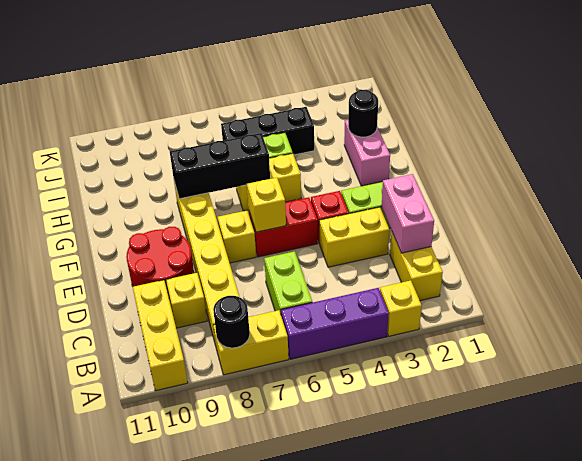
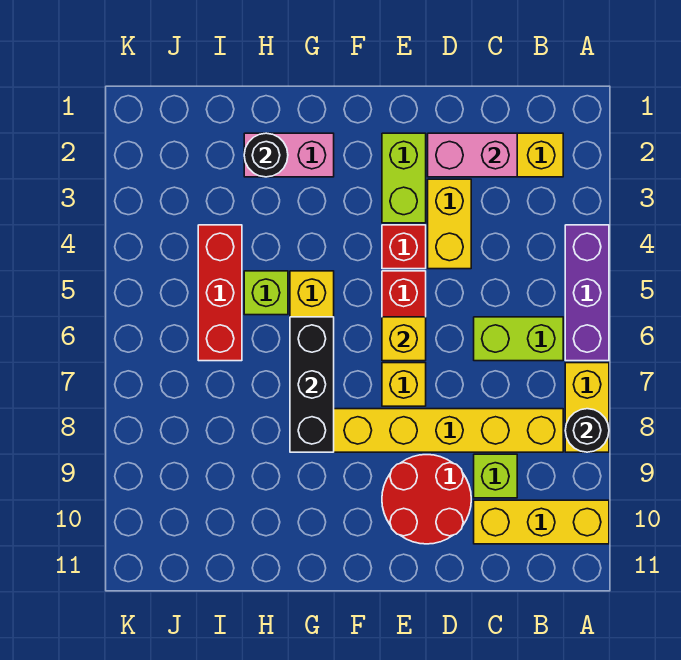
yellow 1x1 brick [380,280,422,336] -> none
yellow 1x1 brick [166,273,207,328] -> lime 1x1 brick [474,454,517,498]
black 1x3 brick [221,107,314,155] -> red 1x3 brick [198,225,242,361]

